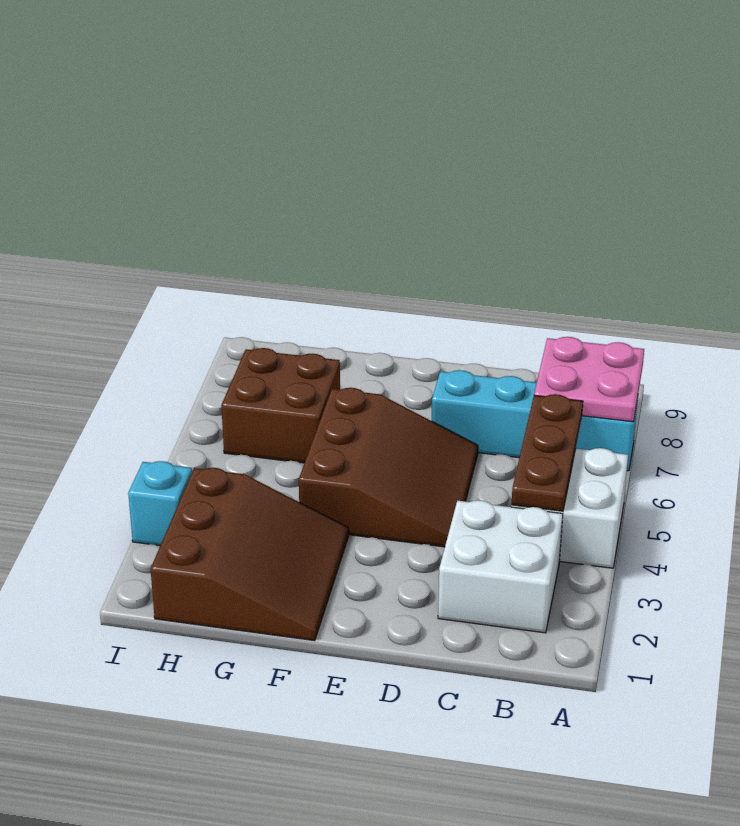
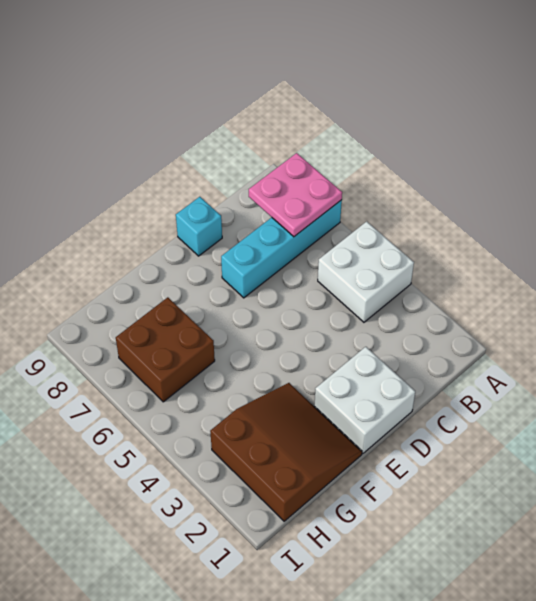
white 2x2 brick [438,500,563,633] -> white 2x2 brick moved to [315,347,415,453]
brown 1x3 plate [512,394,583,511] -> none
brown 3x3 slope [299,388,478,547] -> none
cyan 1x1 brick [128,461,192,546] -> cyan 1x1 brick moved to [176,197,222,256]

